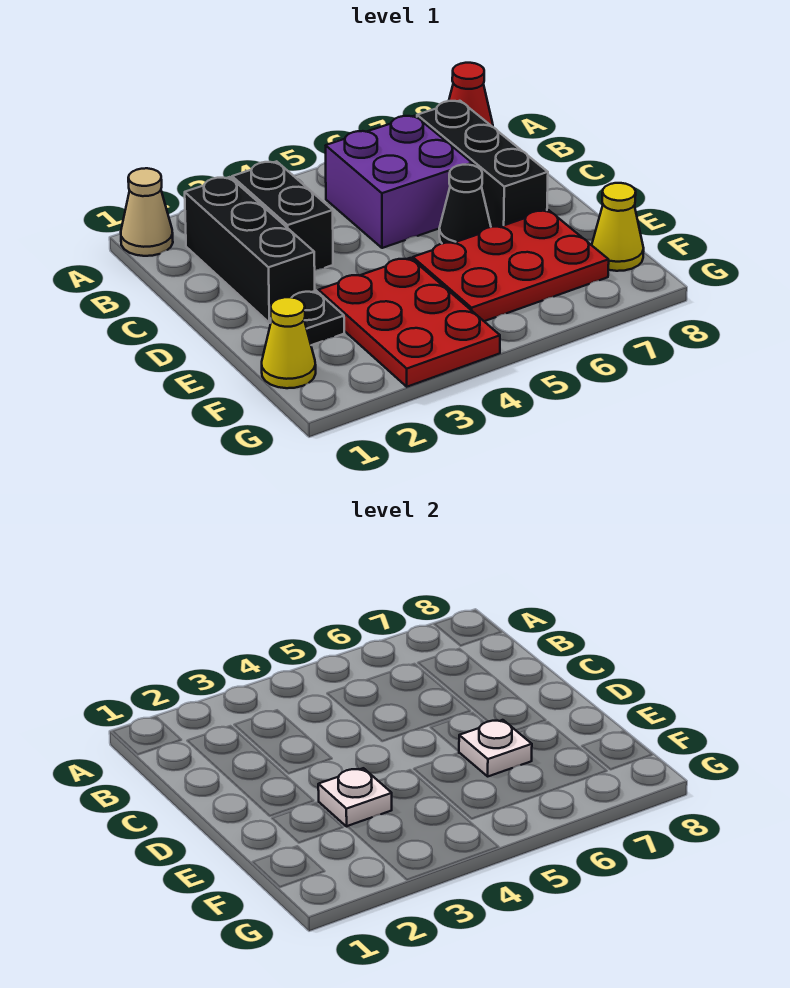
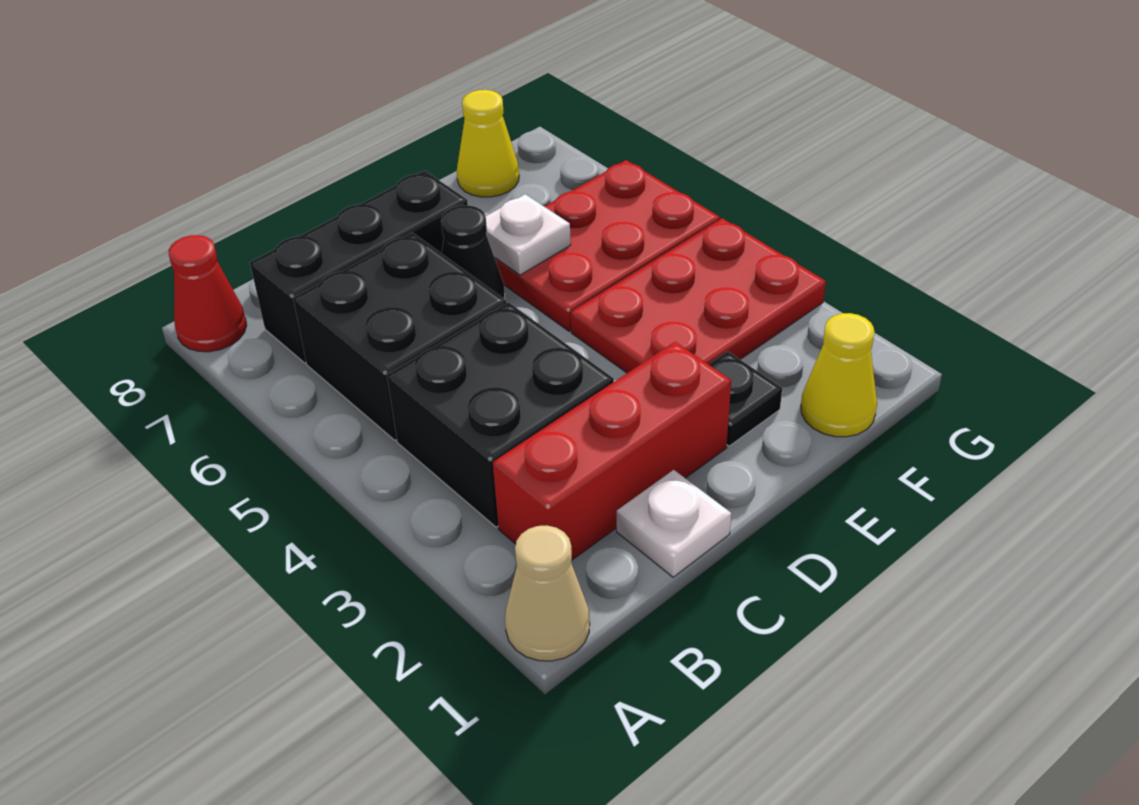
black 1x3 brick [185,177,315,323] -> red 1x3 brick [493,342,731,560]
black 1x2 brick [232,161,333,270] -> black 2x2 brick [387,302,614,527]
purple 2x2 brick [326,116,472,248] -> black 2x2 brick [293,232,506,440]
white 1x1 plate [318,768,392,826] -> white 1x1 plate moved to [617,470,731,577]
red 2x3 plate [413,210,609,321] -> red 2x3 plate turned to [495,160,720,331]

